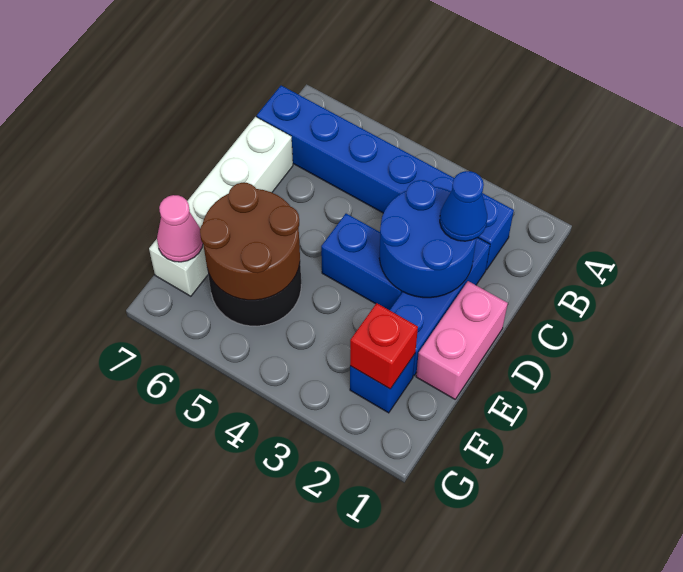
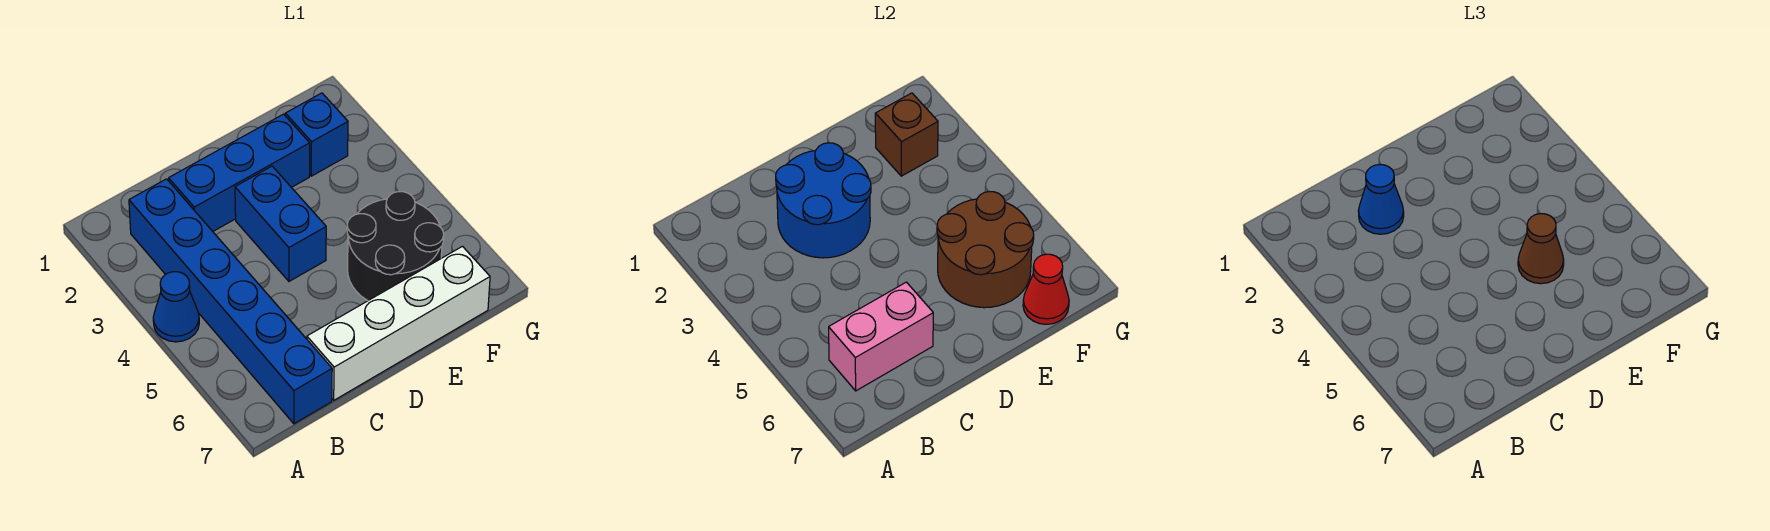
none -> blue 1x1 cone [153,272,199,342]
pink 1x2 brick [416,281,508,399] -> pink 1x2 brick moved to [829,282,933,391]
none -> brown 1x1 cone [1518,214,1564,284]
red 1x1 brick [350,303,418,389] -> brown 1x1 brick [875,93,938,176]
pink 1x1 cone [157,195,203,262] -> red 1x1 cone [1023,254,1069,324]

